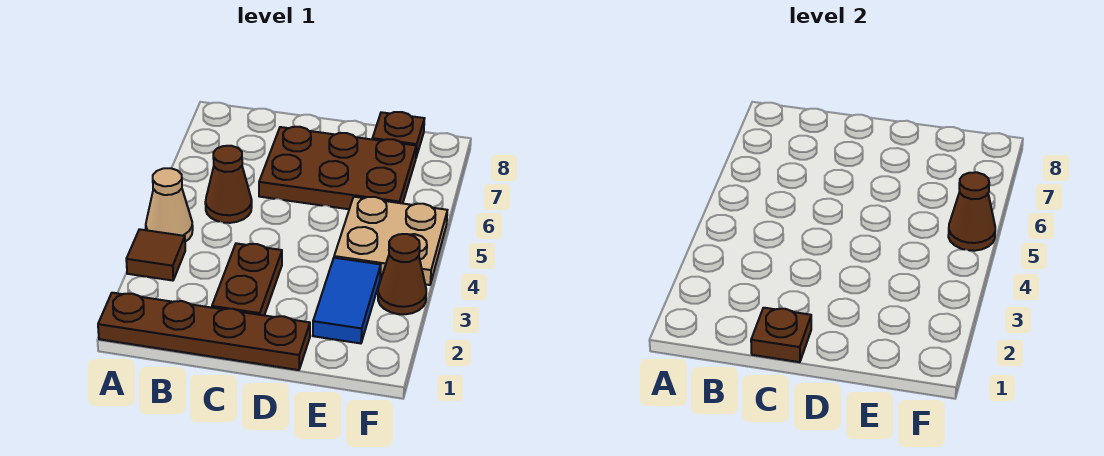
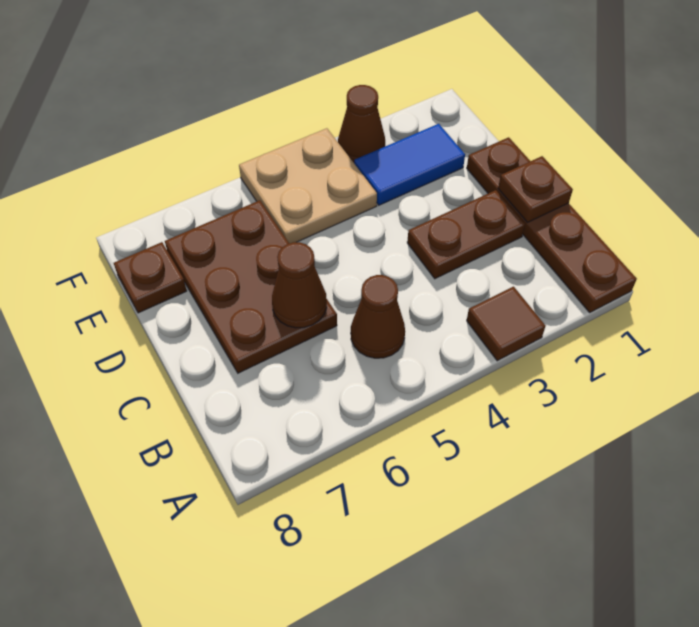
tan 1x1 cone [146,168,193,242] -> none
brown 1x1 cone [948,172,995,251] -> brown 1x1 cone moved to [272,242,327,328]

